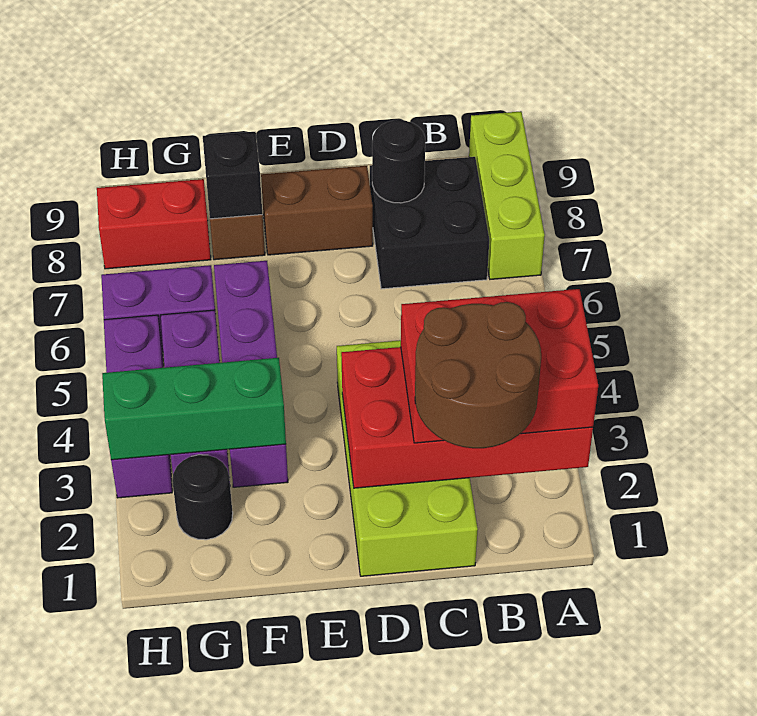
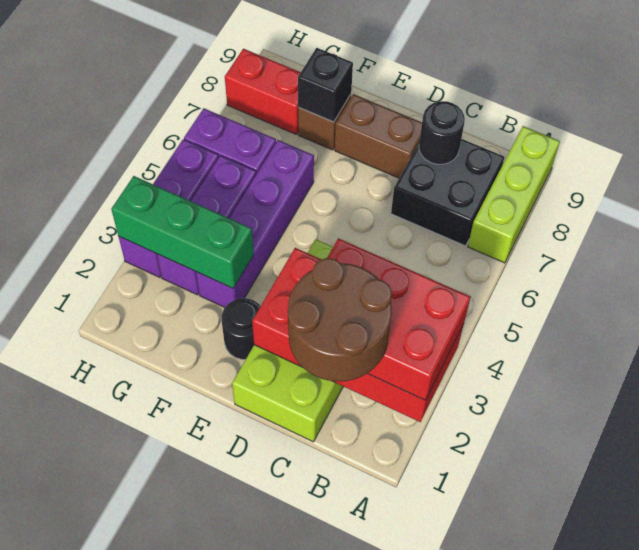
black 1x1 round brick [172,455,233,540] -> black 1x1 round brick moved to [222,298,260,360]

